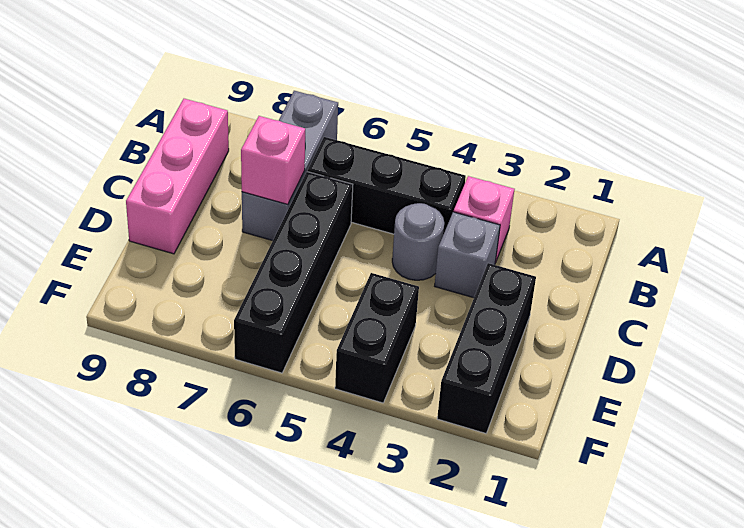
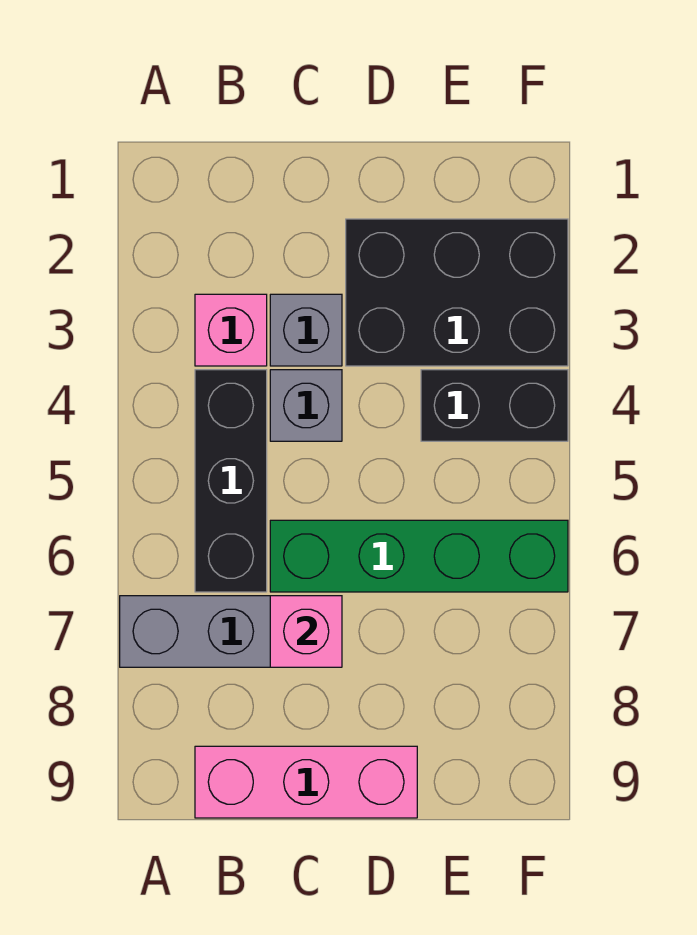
grey 1x1 round brick [392,203,444,280] -> grey 1x1 brick [270,370,342,441]
black 1x4 brick [234,172,353,373] -> green 1x4 brick [270,520,568,592]
black 1x3 brick [437,263,536,433] -> black 2x3 brick [346,219,568,366]

